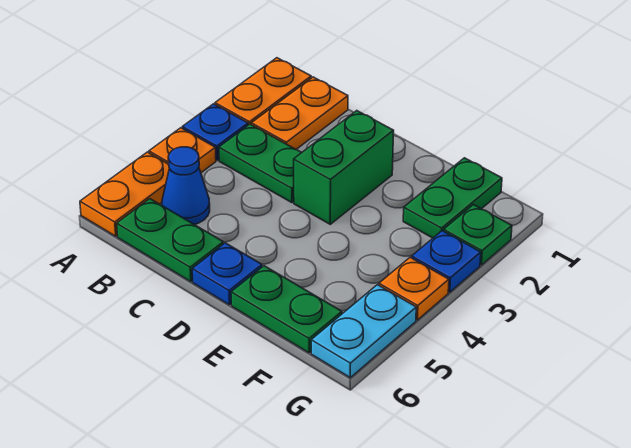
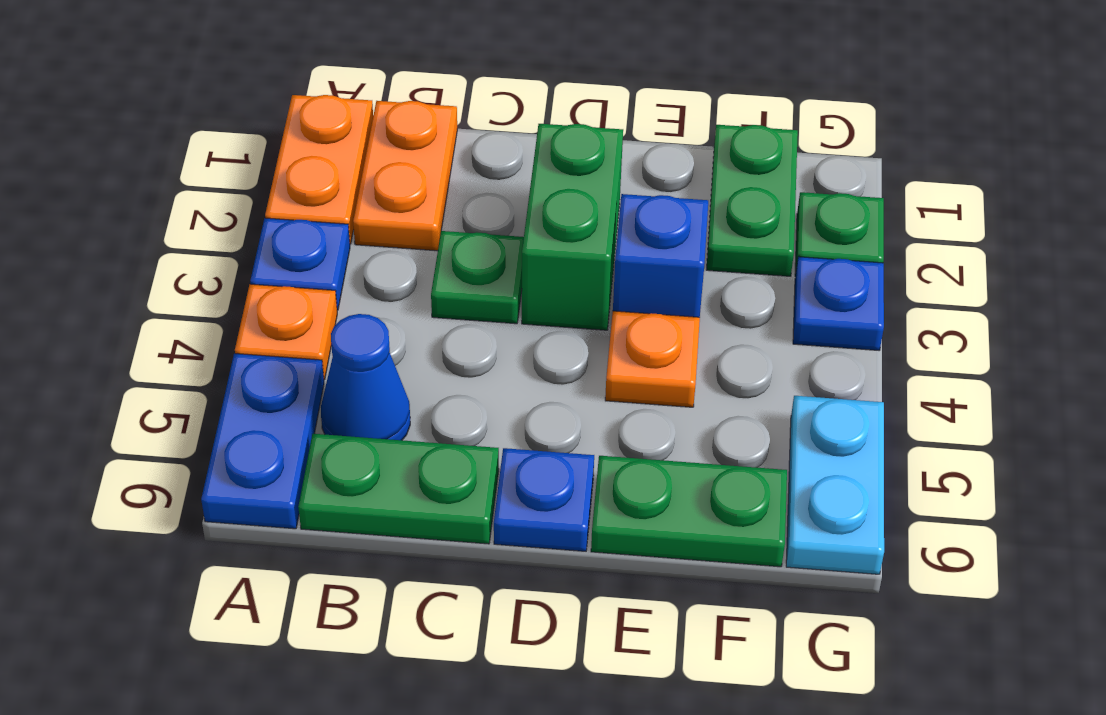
orange 1x2 plate [80,152,169,236] -> blue 1x2 plate [201,354,324,529]
green 1x2 plate [219,124,301,203] -> green 1x1 plate [431,231,524,324]
none -> blue 1x1 brick [613,194,708,317]
orange 1x1 plate [379,257,449,320] -> orange 1x1 plate moved to [605,311,700,407]

